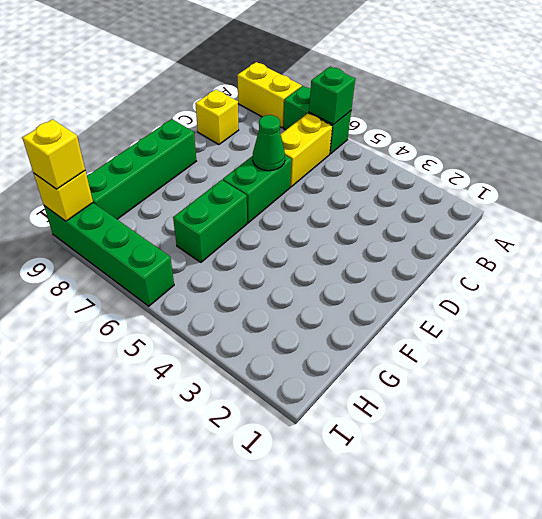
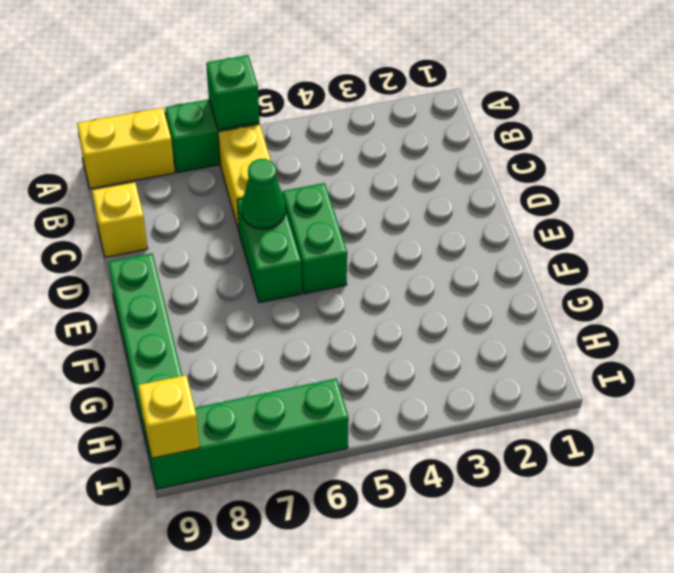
green 1x2 brick [173,180,247,262] -> green 1x2 brick moved to [282,183,347,294]
yellow 1x1 brick [22,119,85,189] -> none

